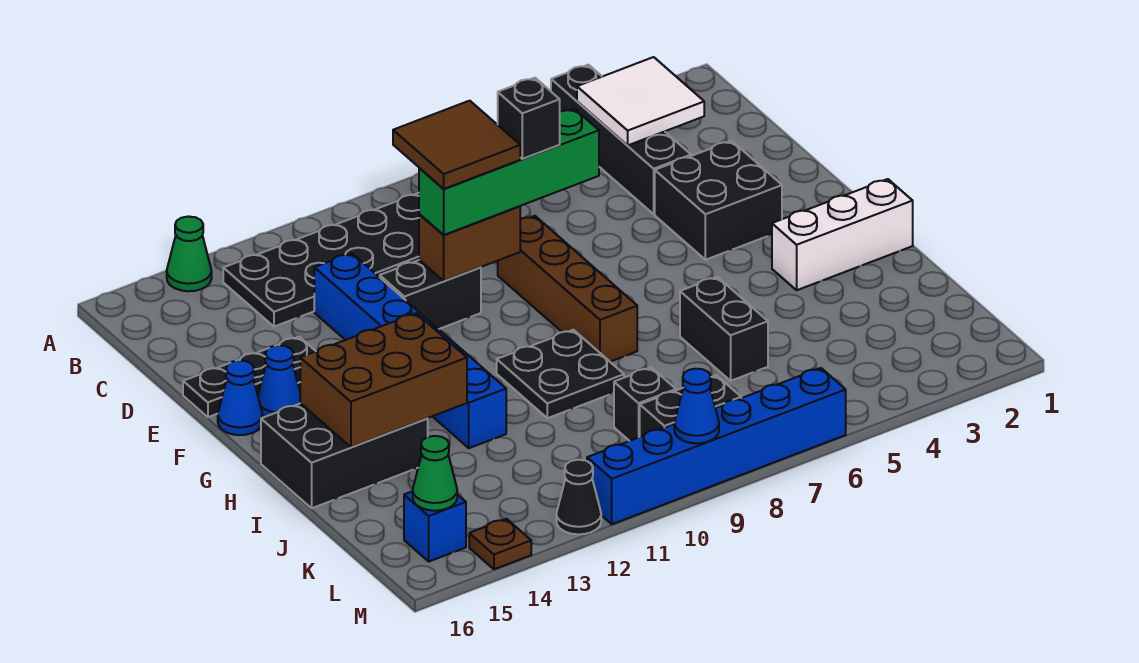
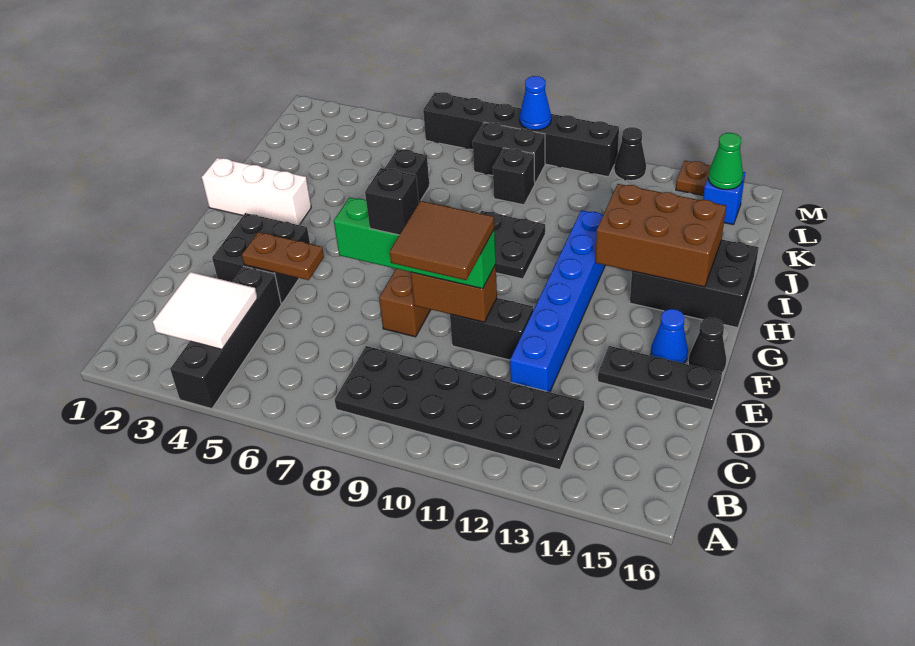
green 1x1 cone [167,216,212,291] -> none
none -> brown 1x2 plate [242,232,324,280]
blue 1x1 cone [218,360,263,435] -> black 1x1 cone [688,318,726,373]
blue 1x6 brick [587,368,846,524] -> black 1x6 brick [423,92,619,177]

